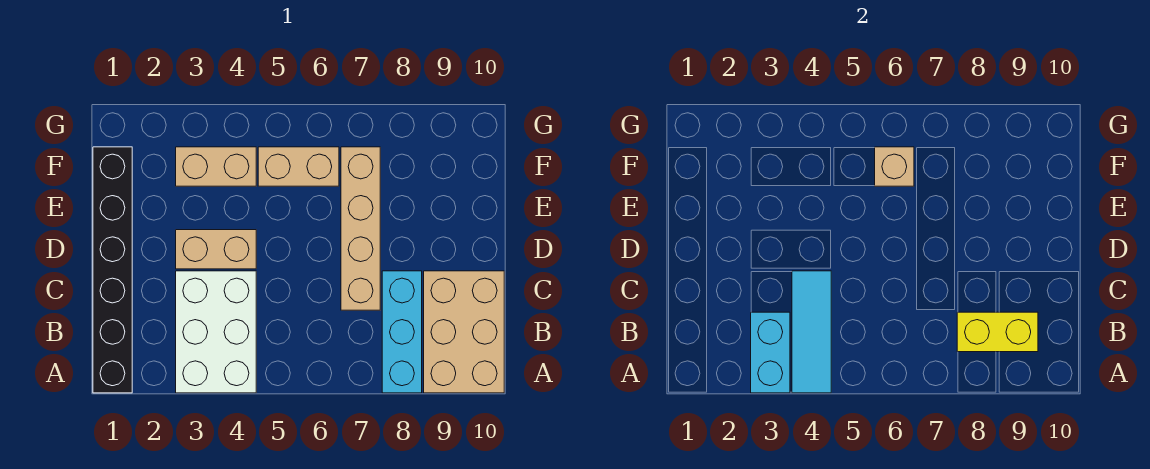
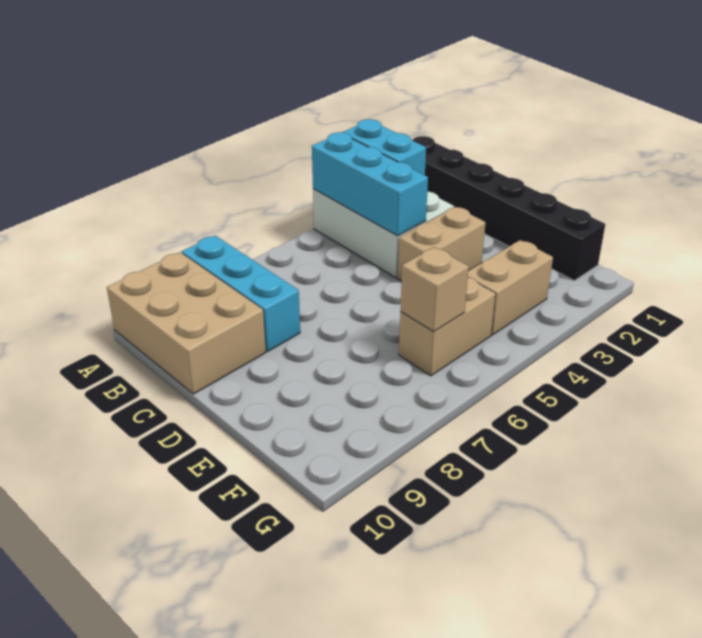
cyan 1x3 tile [792,271,831,393] -> cyan 1x3 brick [312,132,428,236]
yellow 1x2 brick [957,312,1038,352] -> none
tan 1x4 brick [341,147,380,310] -> none

